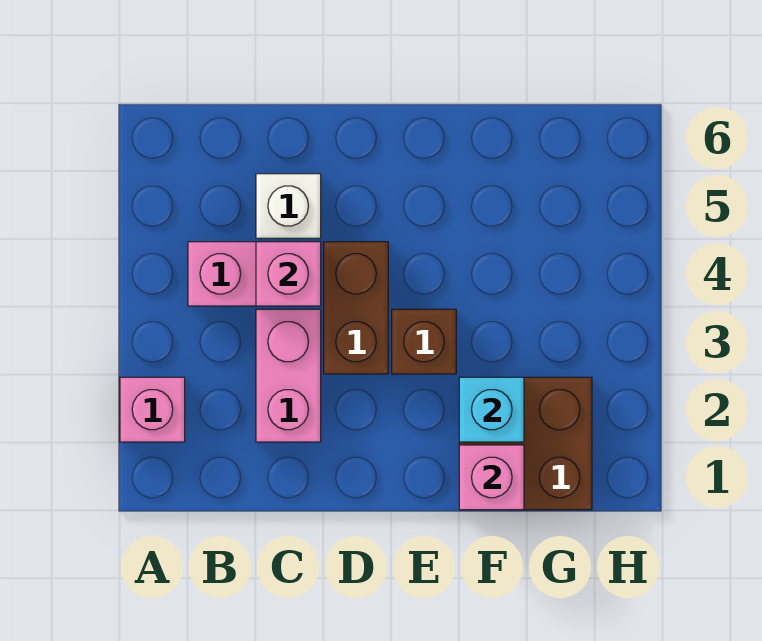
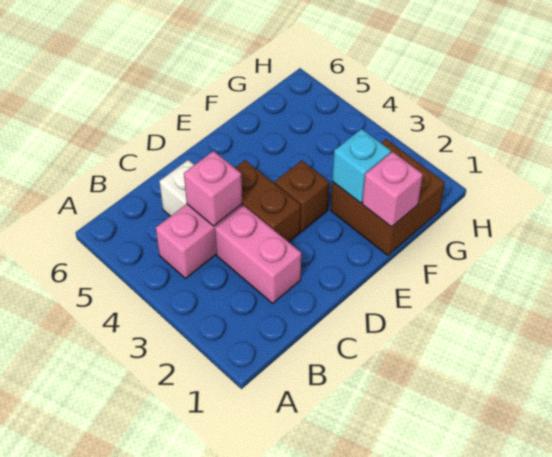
pink 1x1 brick [120,377,185,442] -> none

